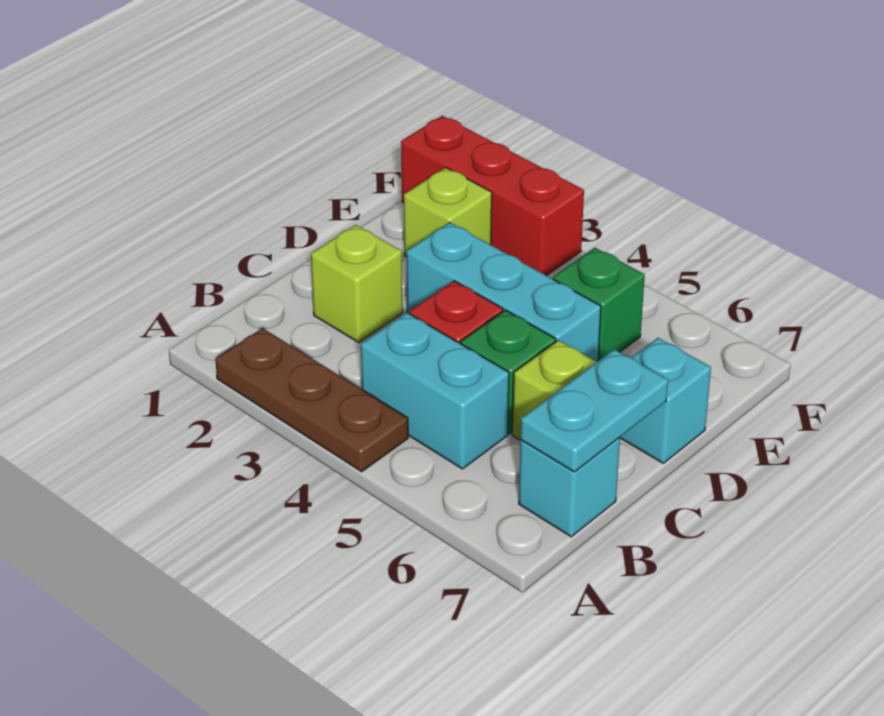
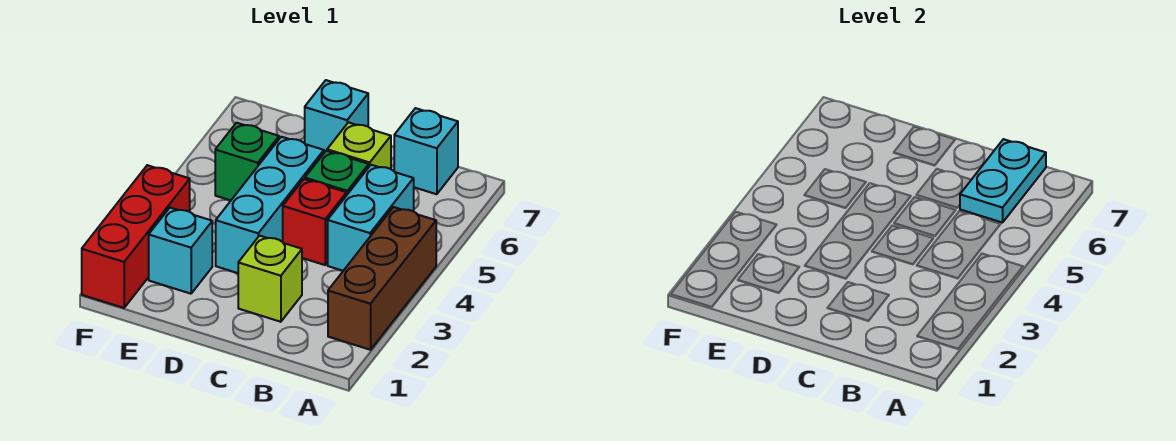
brown 1x3 plate [215,328,408,472] -> brown 1x3 brick [328,207,436,350]
cyan 1x2 plate [521,349,668,472] -> cyan 1x2 plate turned to [960,139,1046,223]
lime 1x1 brick [404,168,492,256] -> cyan 1x1 brick [149,208,212,294]

